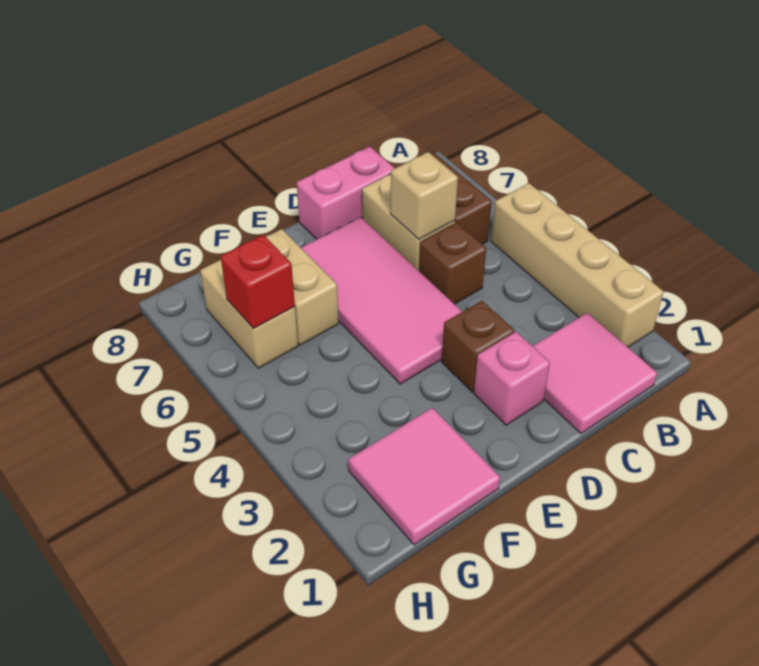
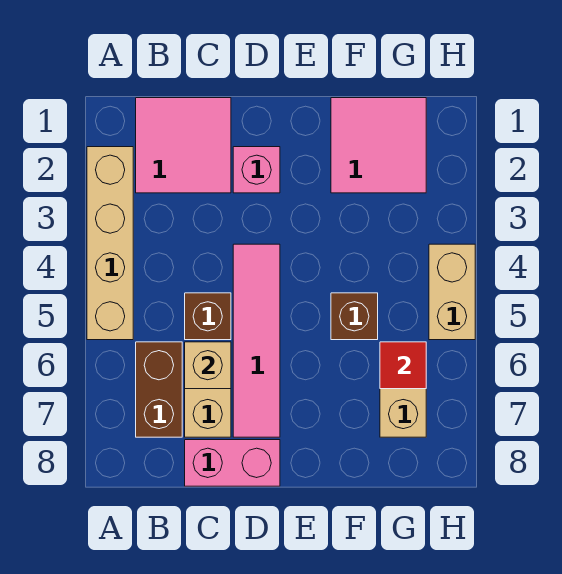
brown 1x1 brick [442,301,514,392] -> brown 1x1 brick moved to [331,293,378,340]
pink 2x4 tile [301,217,462,384] -> pink 1x4 tile [233,244,280,437]
tan 1x2 brick [266,229,339,345] -> tan 1x2 brick moved to [429,244,475,340]
red 1x1 brick [221,235,295,328] -> red 1x1 tile [380,342,426,389]

